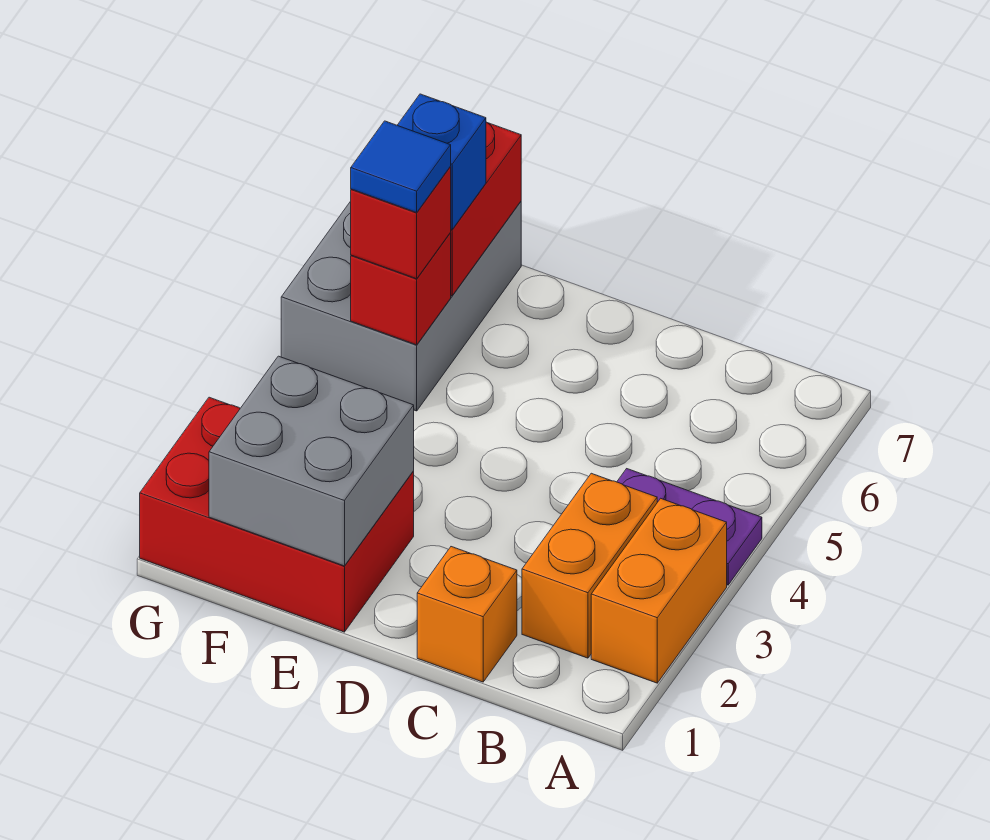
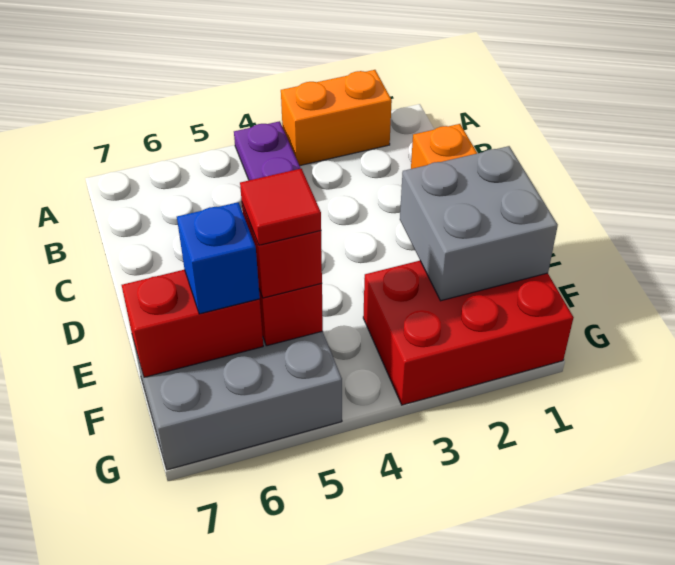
orange 1x2 brick [522,473,657,658] -> none
red 2x3 brick [140,397,414,632] -> red 2x3 brick turned to [363,261,574,405]
blue 1x1 tile [351,121,451,213] -> red 1x1 tile [240,169,321,245]

